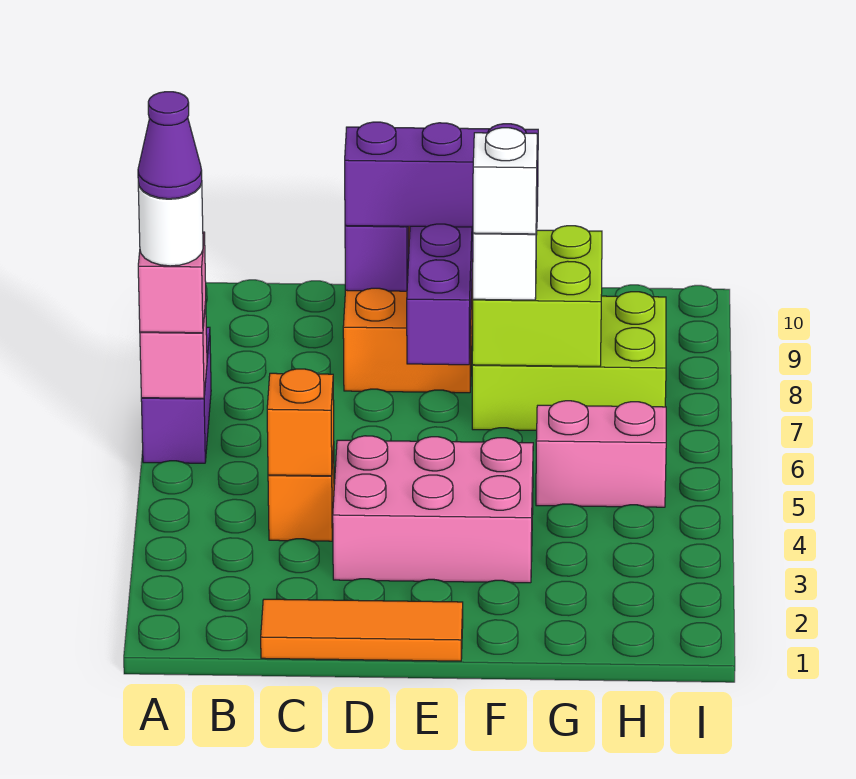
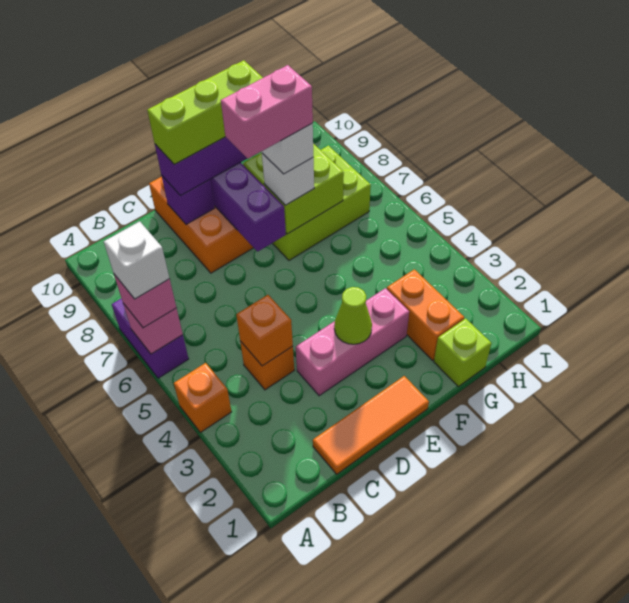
none -> orange 1x1 brick [174,363,231,432]
white 1x1 round brick [138,183,203,266] -> white 1x1 brick [104,221,170,299]
purple 1x1 cone [138,92,202,199] -> none
pink 2x3 brick [333,436,533,583] -> pink 1x3 brick [296,288,409,396]
none -> lime 1x3 brick [147,60,263,164]
none -> lime 1x1 cone [334,287,372,344]
none -> lime 1x1 brick [434,318,491,386]
none -> orange 1x2 brick [387,269,464,360]
pink 1x2 brick [536,401,666,507] -> pink 1x2 brick moved to [221,65,313,159]

